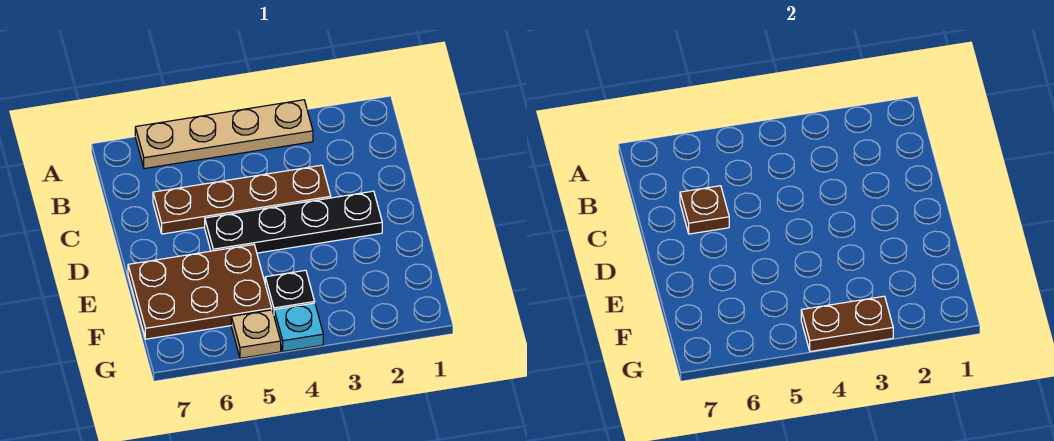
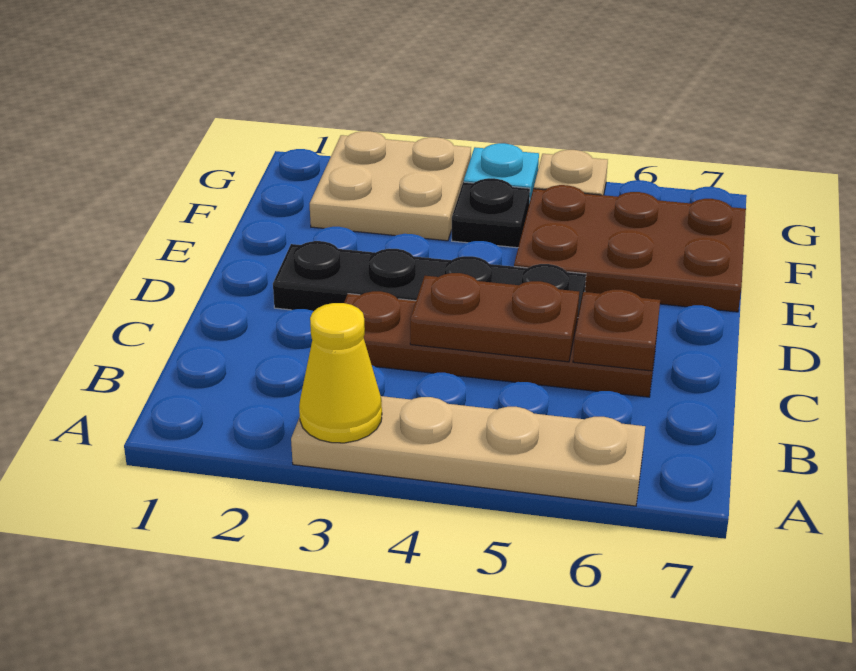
none -> yellow 1x1 cone [299,303,382,443]
none -> tan 2x2 plate [310,131,471,241]
brown 1x2 plate [801,296,893,351] -> brown 1x2 plate moved to [410,273,579,362]

